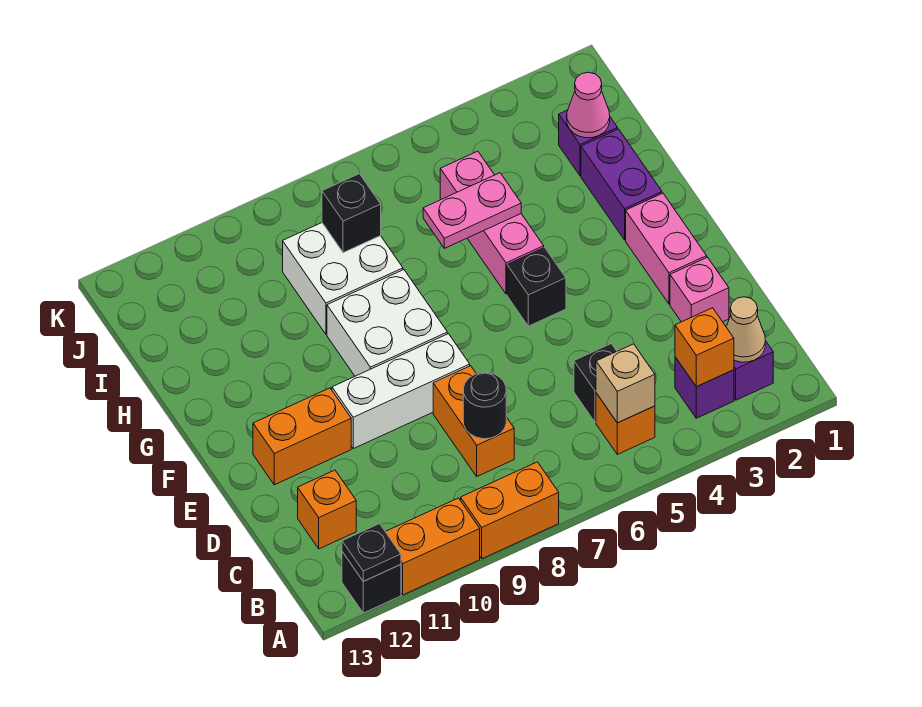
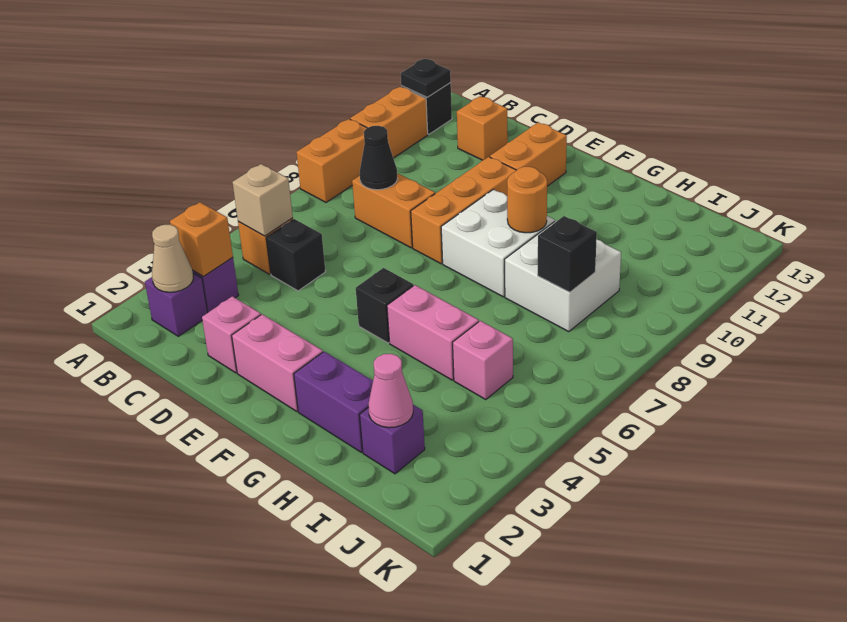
black 1x1 round brick [463,372,506,439] -> black 1x1 cone [360,126,398,190]
white 1x3 brick [332,334,470,449] -> orange 1x3 brick [411,157,516,264]
none -> orange 1x1 round brick [507,167,547,233]
pink 1x2 plate [423,173,521,248] -> none

